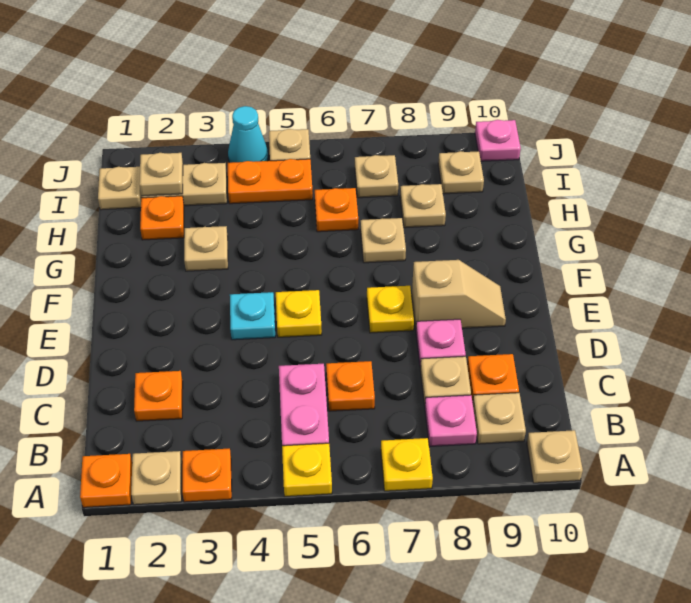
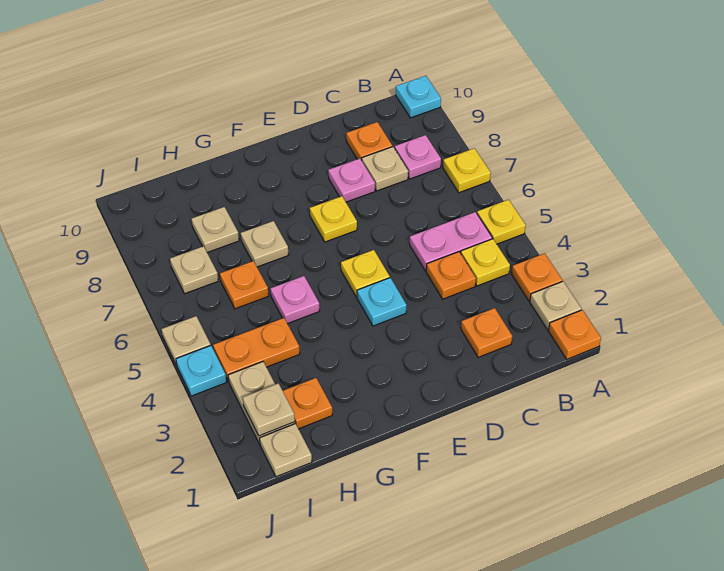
tan 1x1 plate [527,430,583,483] -> cyan 1x1 plate [396,76,441,118]
none -> yellow 1x1 plate [461,239,510,286]
tan 1x1 plate [473,393,526,444] -> none
orange 1x1 plate [326,361,375,411] -> orange 1x1 plate moved to [426,252,476,299]
tan 1x2 slope [412,260,506,329] -> none
tan 1x1 plate [184,226,228,271] -> none
orange 1x2 plate [228,159,313,204] -> orange 1x2 plate turned to [213,318,300,382]
tan 1x1 plate [438,151,484,194] -> none
cyan 1x1 cone [228,106,268,163] -> cyan 1x1 plate [176,346,226,396]
pink 1x1 plate [475,120,521,161] -> pink 1x1 plate moved to [270,276,320,324]

